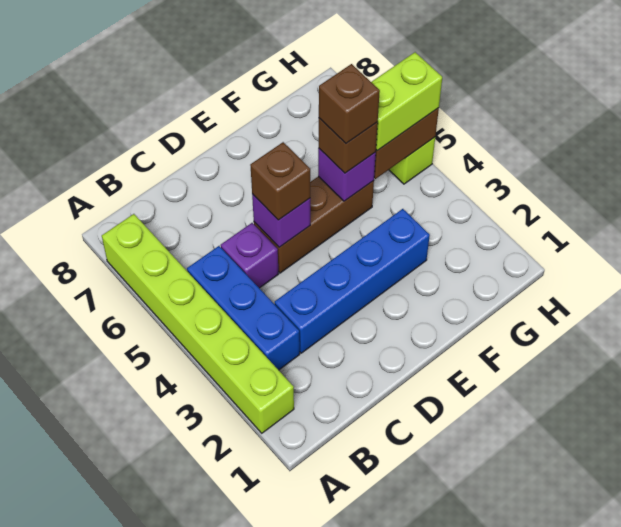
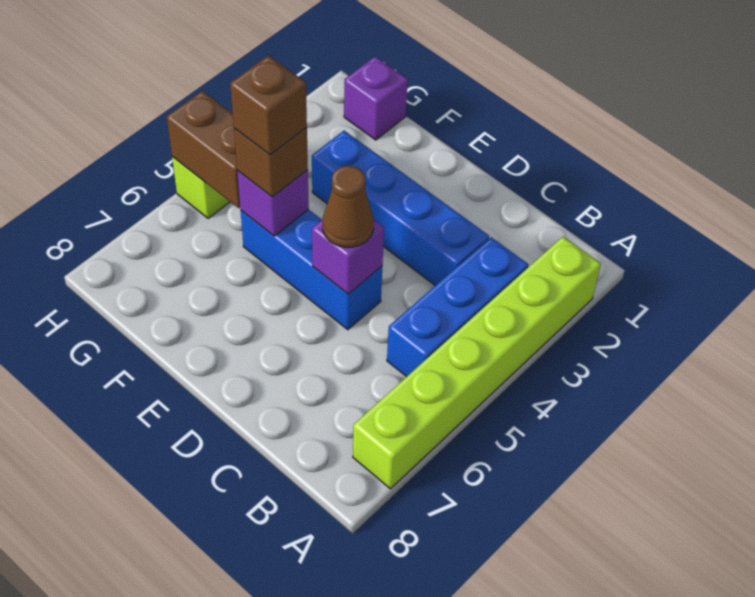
purple 1x1 brick [221,223,279,288] -> purple 1x1 brick moved to [344,56,408,140]
brown 1x3 brick [254,176,374,273] -> blue 1x3 brick [241,209,382,330]
brown 1x1 brick [250,142,310,220] -> brown 1x1 cone [323,166,374,247]
lime 1x2 brick [372,52,442,151] -> none

